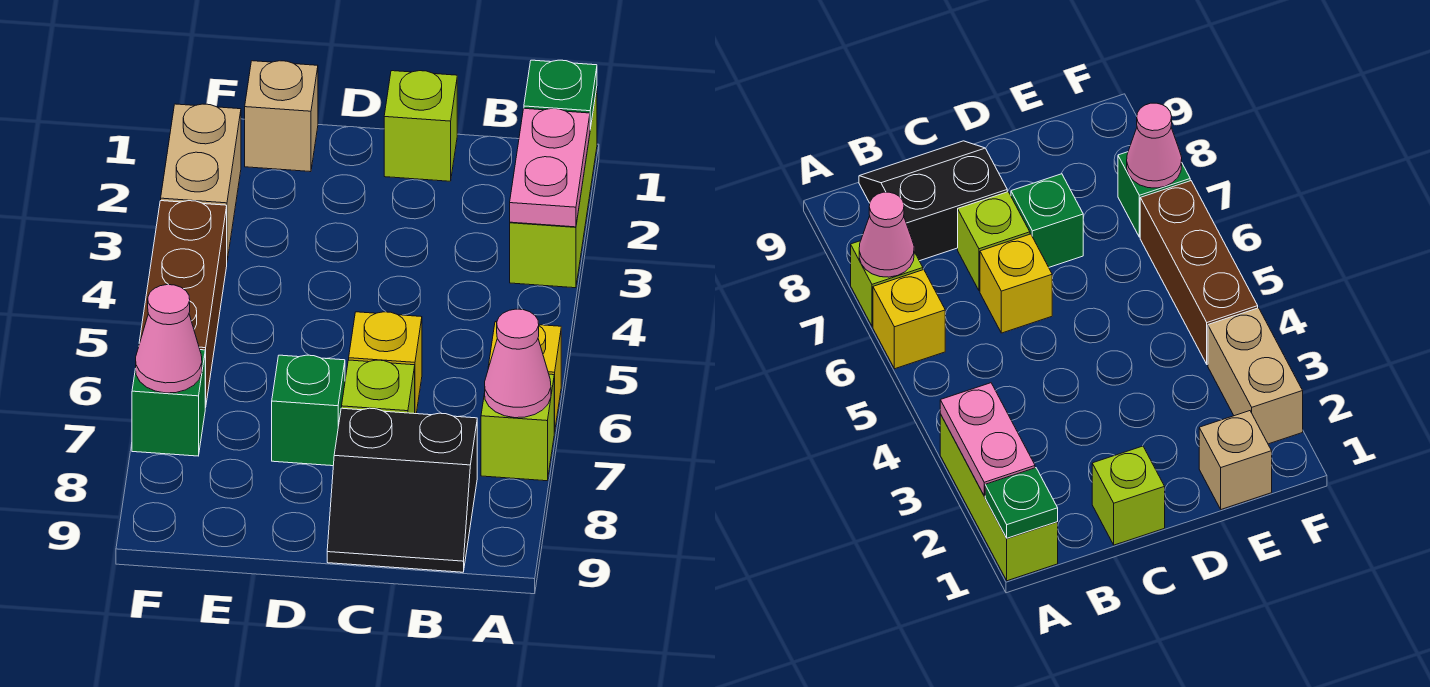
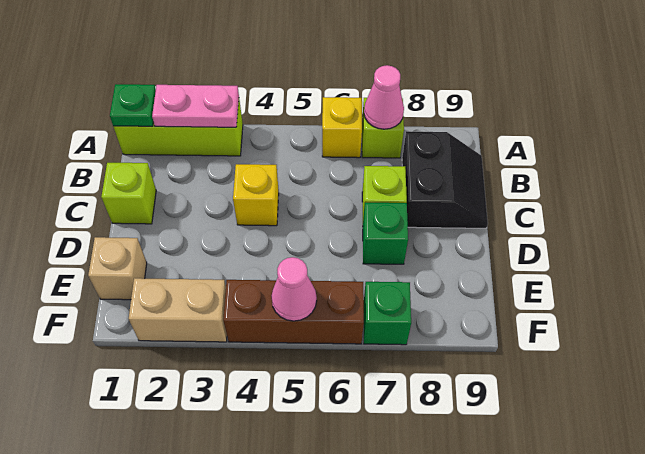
yellow 1x1 brick [349,312,422,414] -> yellow 1x1 brick moved to [233,164,279,226]
pink 1x1 cone [136,285,202,393] -> pink 1x1 cone moved to [271,257,317,321]

